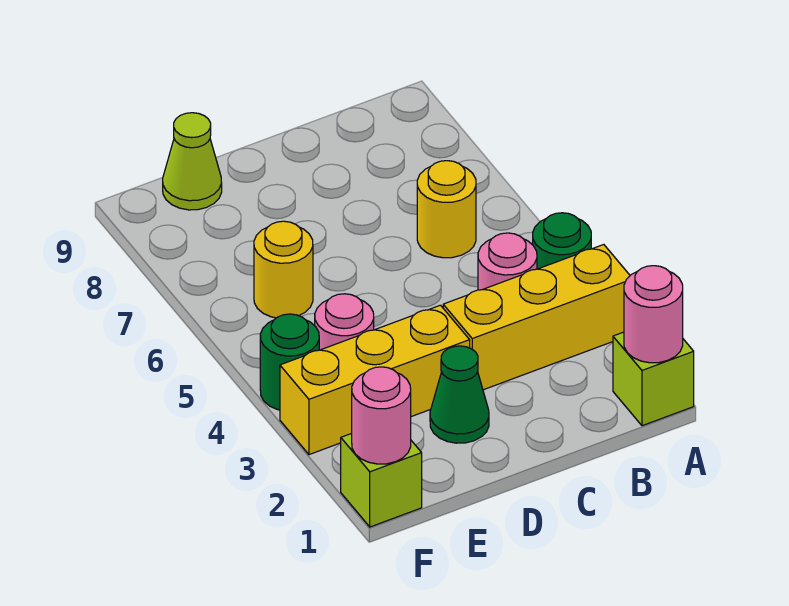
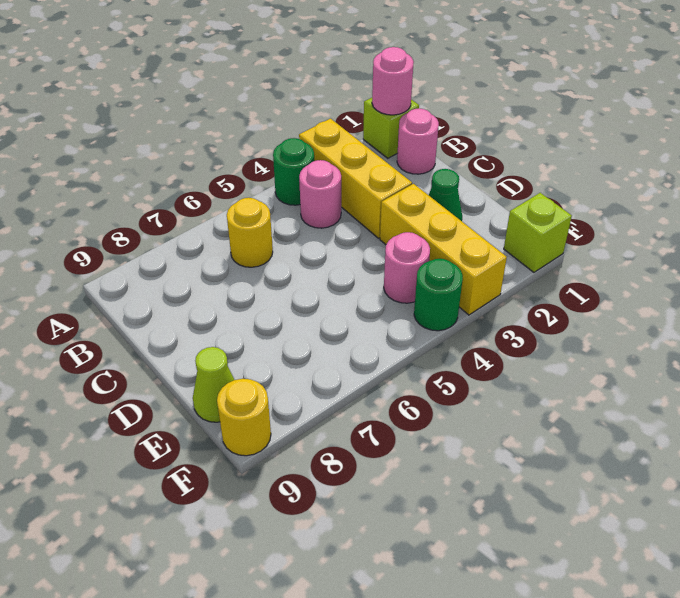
yellow 1x1 round brick [254,221,313,318] -> yellow 1x1 round brick moved to [217,379,271,456]
pink 1x1 round brick [352,367,411,464] -> pink 1x1 round brick moved to [397,109,439,174]

